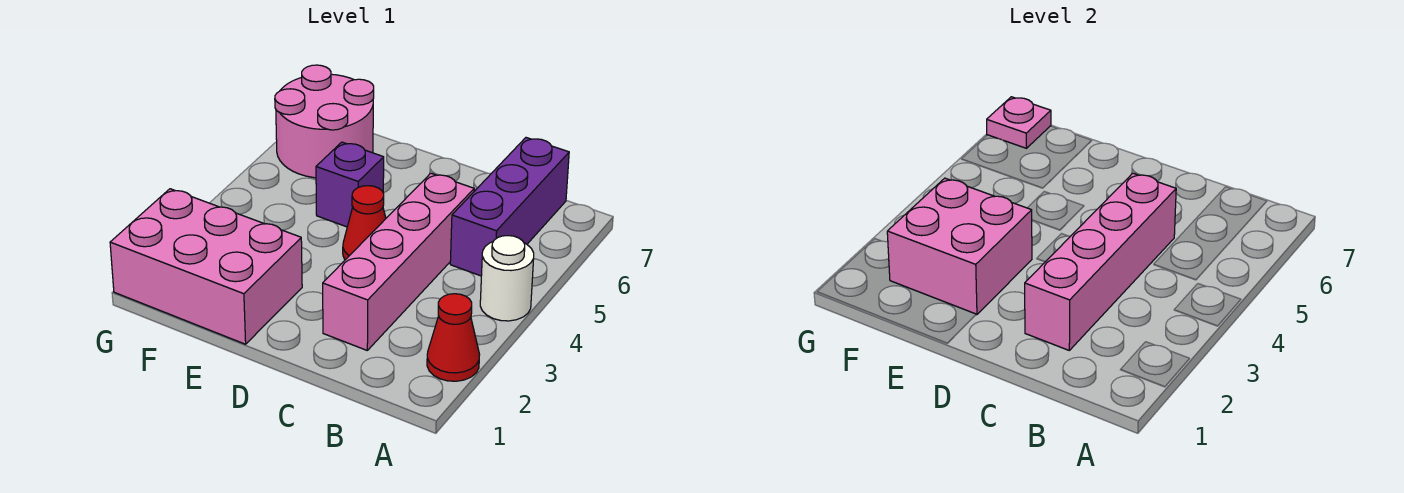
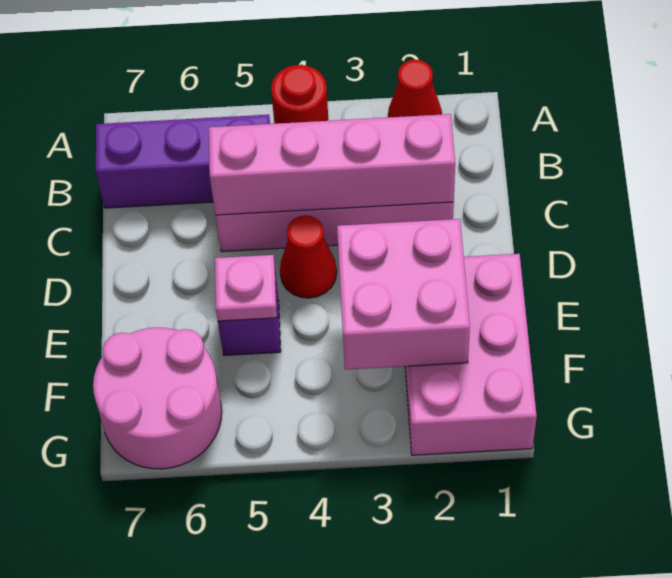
white 1x1 round brick [480,236,534,321] -> red 1x1 round brick [271,65,328,124]
pink 1x1 plate [987,97,1051,148] -> pink 1x1 plate moved to [215,255,277,321]

